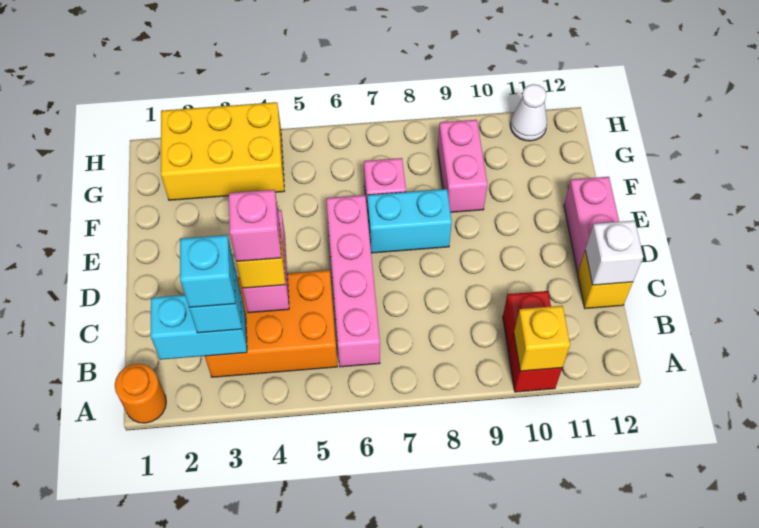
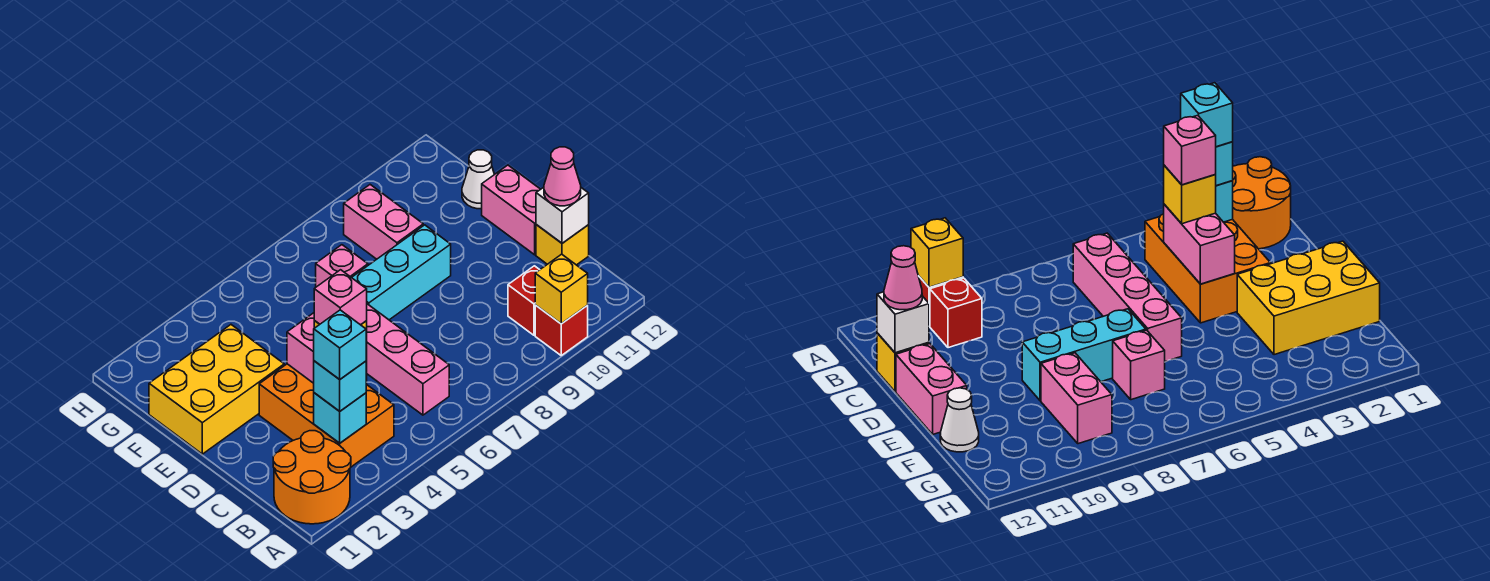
orange 1x1 round brick [115,364,166,423] -> orange 2x2 round brick [273,431,351,524]
cyan 1x2 brick [151,292,247,360] -> cyan 1x1 brick [314,393,366,443]
orange 2x3 brick [205,270,338,377] -> orange 2x3 brick turned to [259,364,394,467]
none -> pink 1x1 cone [544,147,581,206]
cyan 1x2 brick [367,189,452,253] -> cyan 1x3 brick [352,225,451,320]
yellow 2x3 brick [161,102,284,200] -> yellow 2x3 brick moved to [149,325,284,454]
white 1x1 cone [510,84,547,141] -> white 1x1 cone moved to [462,150,495,209]

